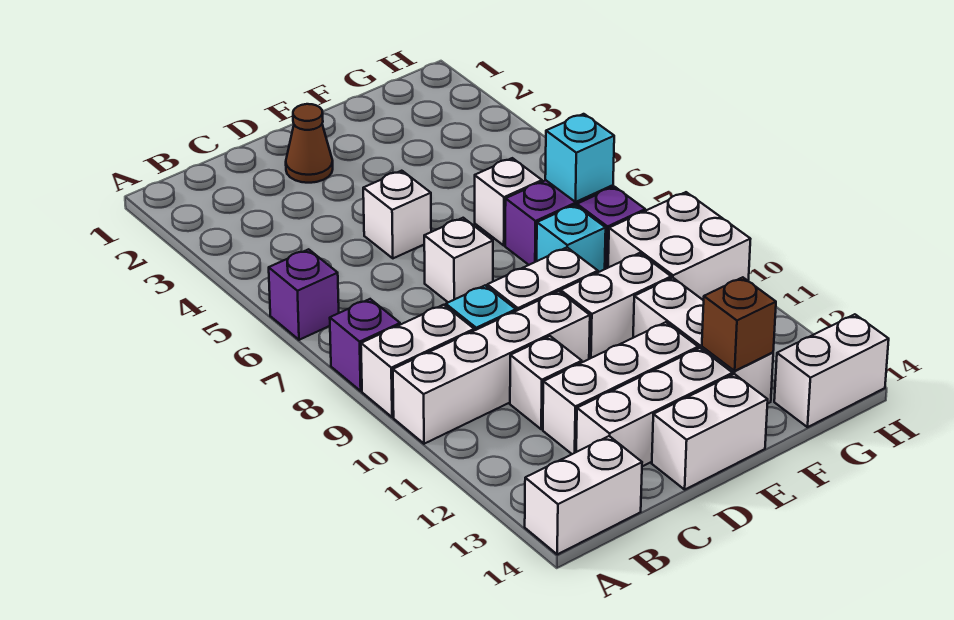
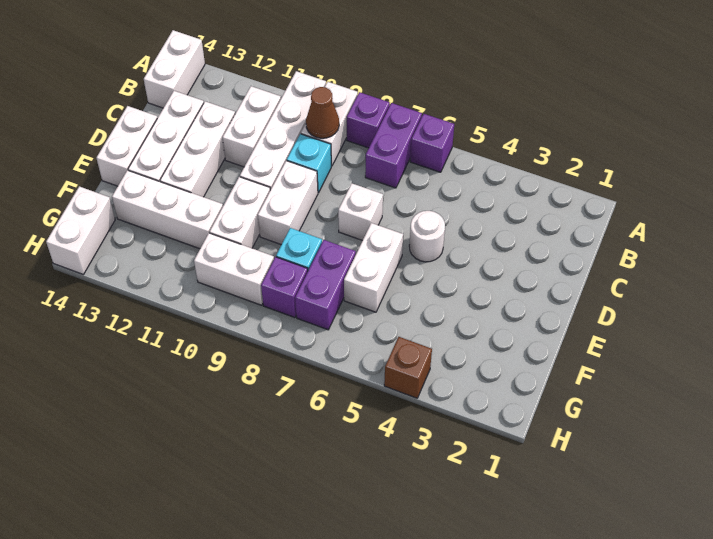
none -> purple 1x2 brick [365,103,422,188]
white 1x1 brick [510,336,582,429] -> white 1x2 brick [223,86,281,167]
brown 1x1 cone [286,104,333,183] -> brown 1x1 cone moved to [306,87,339,138]
white 1x1 brick [363,171,431,258] -> white 1x1 round brick [409,211,445,262]
white 1x1 brick [475,158,542,245] -> white 1x2 brick [344,223,403,312]
brown 1x1 brick [702,277,776,371] -> brown 1x1 brick moved to [384,337,432,398]
cyan 1x1 brick [545,114,614,202] -> none
white 2x2 brick [608,192,750,300] -> white 1x2 brick [194,233,274,305]

